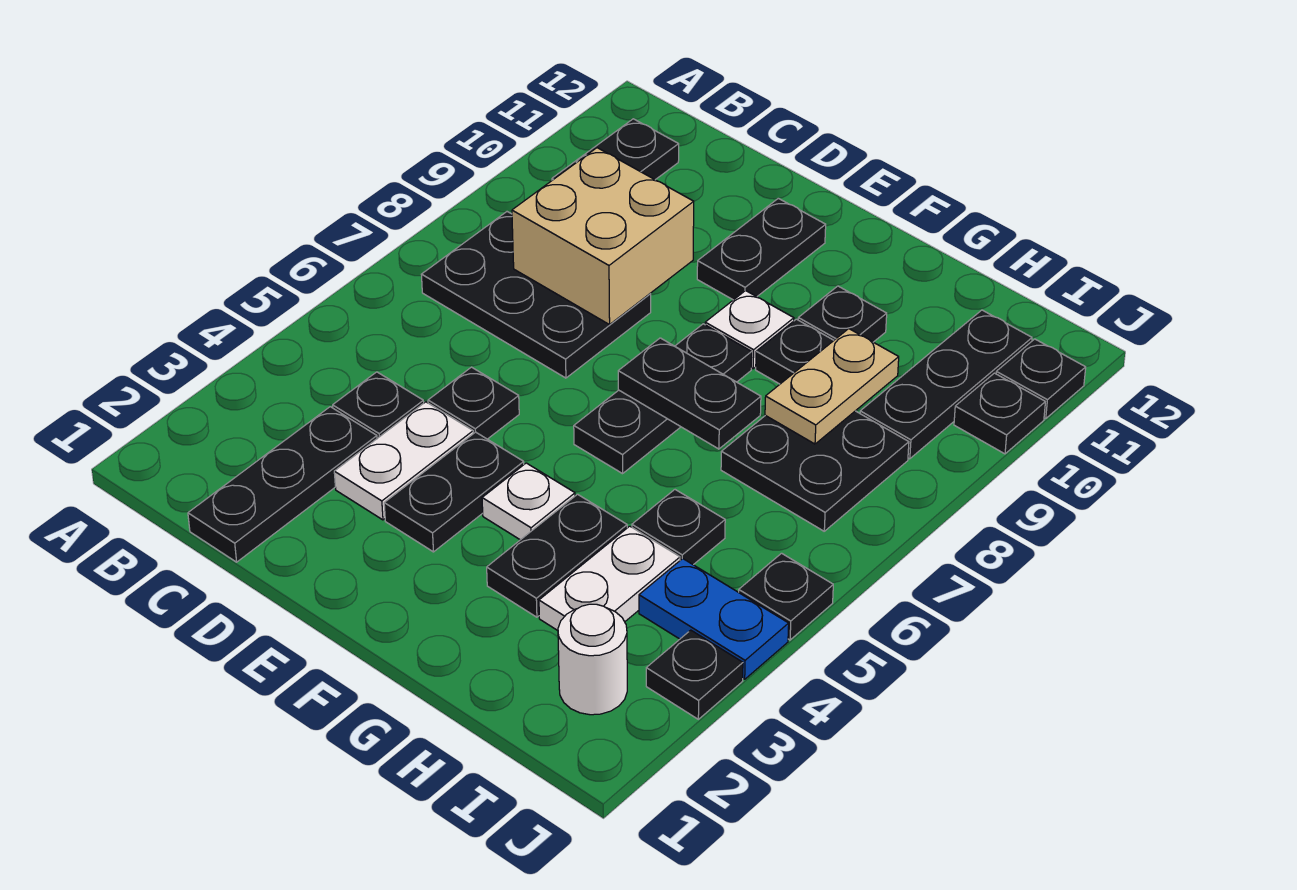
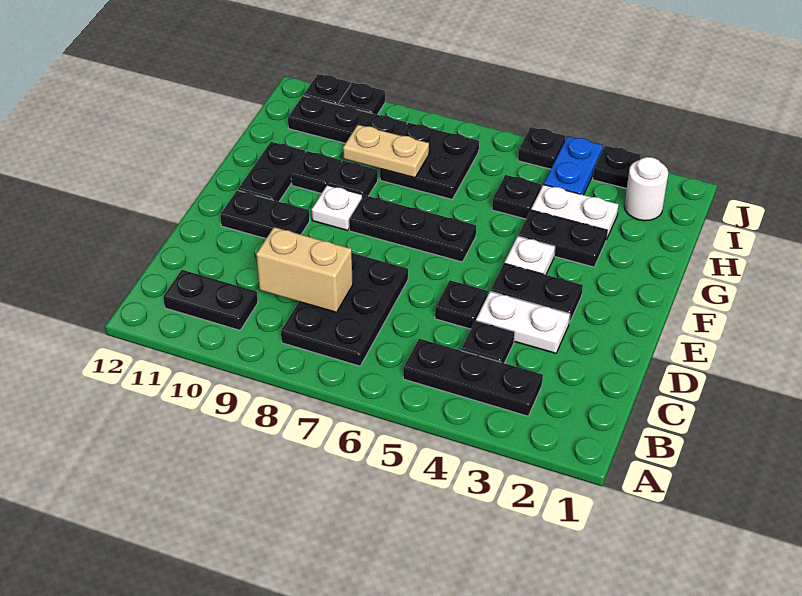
black 1x3 plate [188,407,377,562] -> black 1x3 plate moved to [403,339,543,416]
tan 2x2 brick [512,148,694,325] -> tan 1x2 brick [256,227,353,312]
black 1x2 plate [618,338,761,449] -> black 1x2 plate moved to [238,142,305,202]

